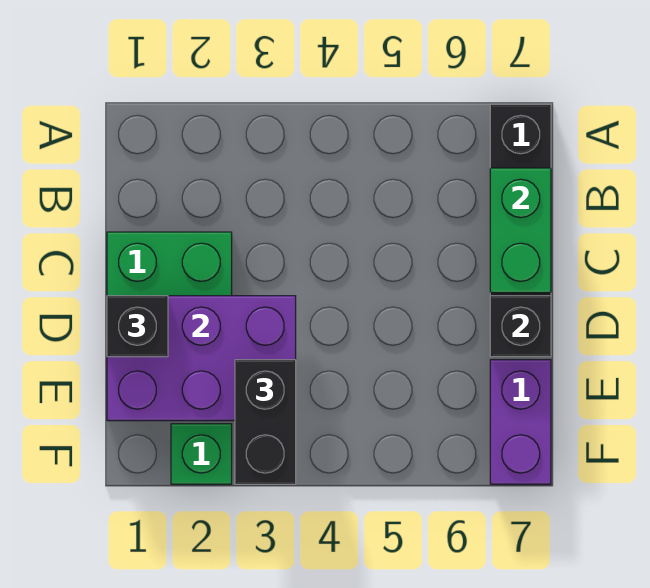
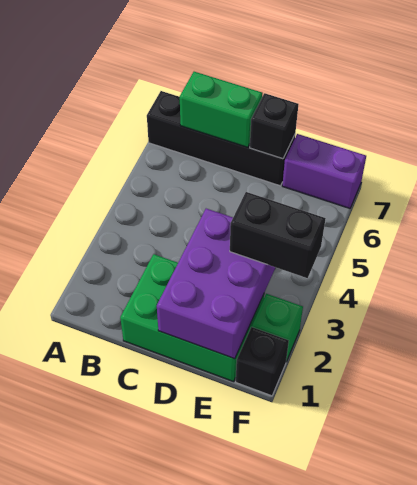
black 1x1 brick [107,296,168,357] -> black 1x1 brick moved to [236,327,289,396]

